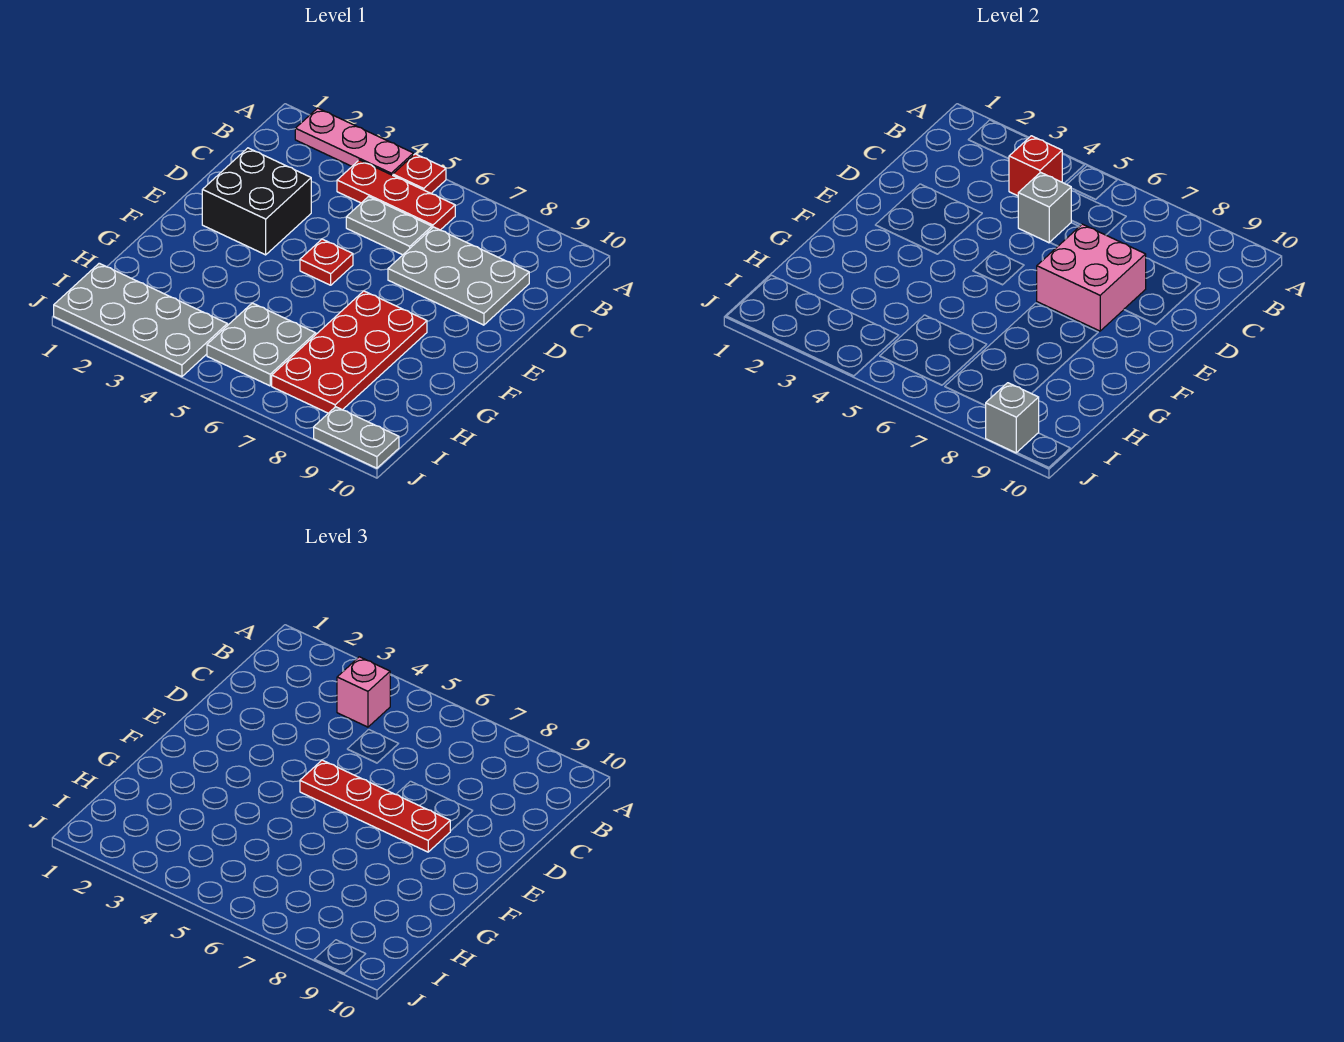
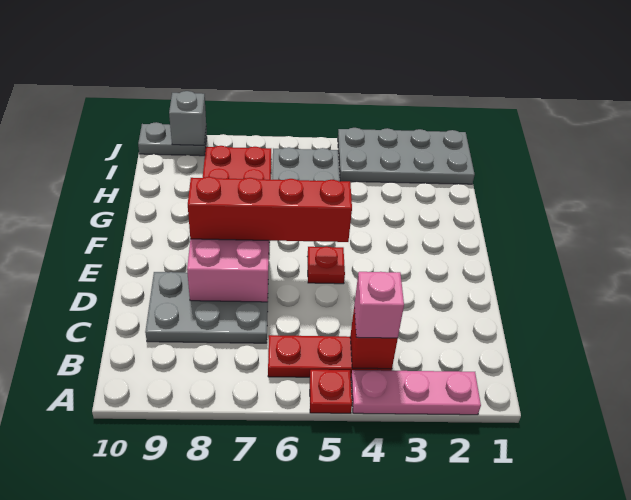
grey 1x2 plate [346,197,432,255] -> none
grey 1x1 brick [1018,172,1072,243] -> none
black 2x2 brick [202,148,311,255] -> none
red 1x4 plate [300,760,450,852] -> red 1x4 brick [188,177,352,242]

